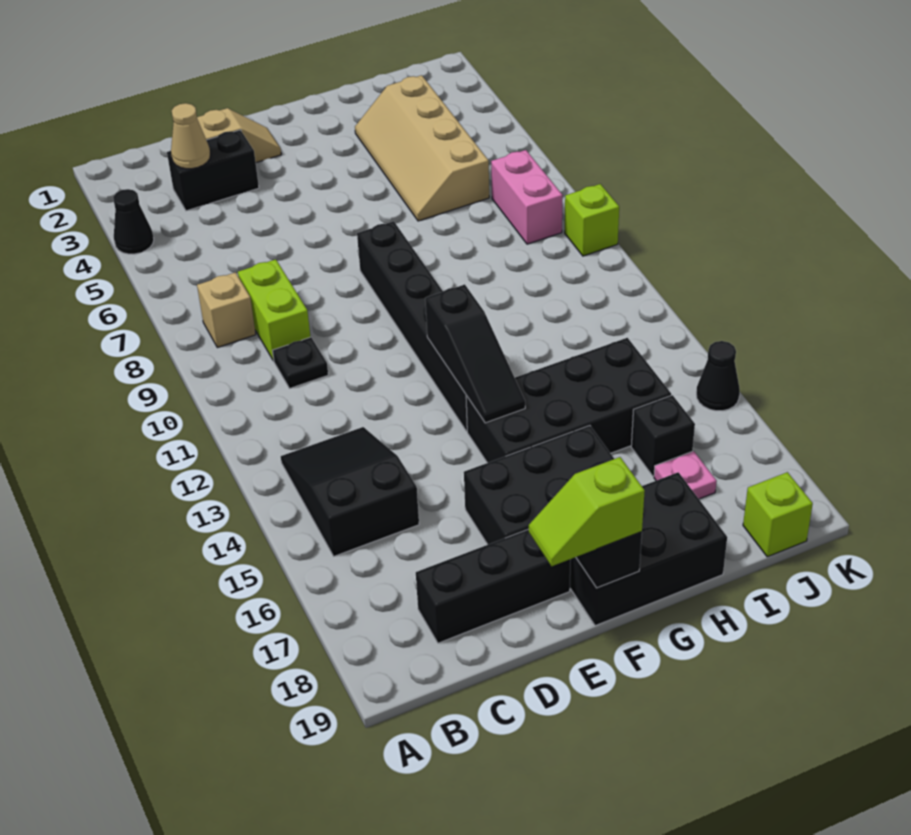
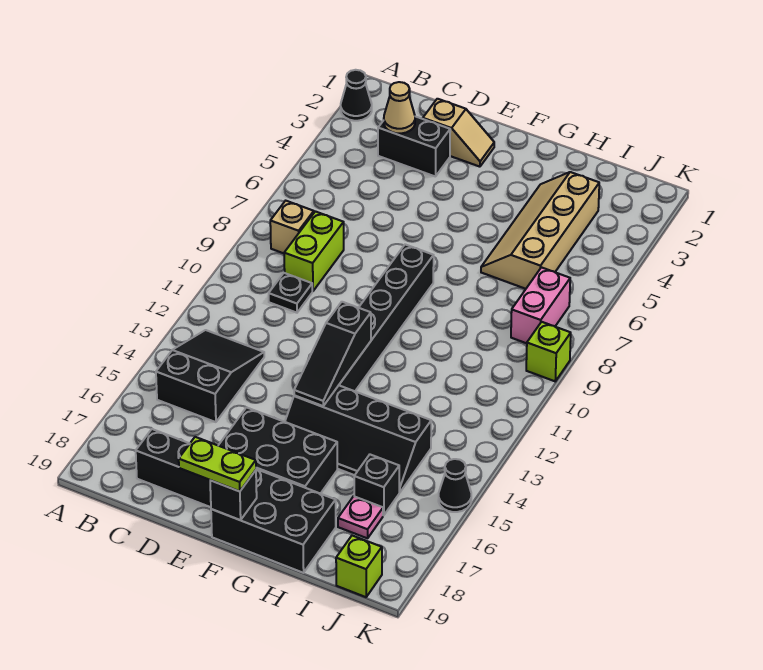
black 1x1 cone [113,189,154,254] -> black 1x1 cone moved to [341,70,372,121]
lime 1x2 slope [529,457,645,566] -> lime 1x2 plate [179,437,256,491]
black 2x4 brick [466,338,671,463] -> black 2x4 slope [285,385,431,492]

